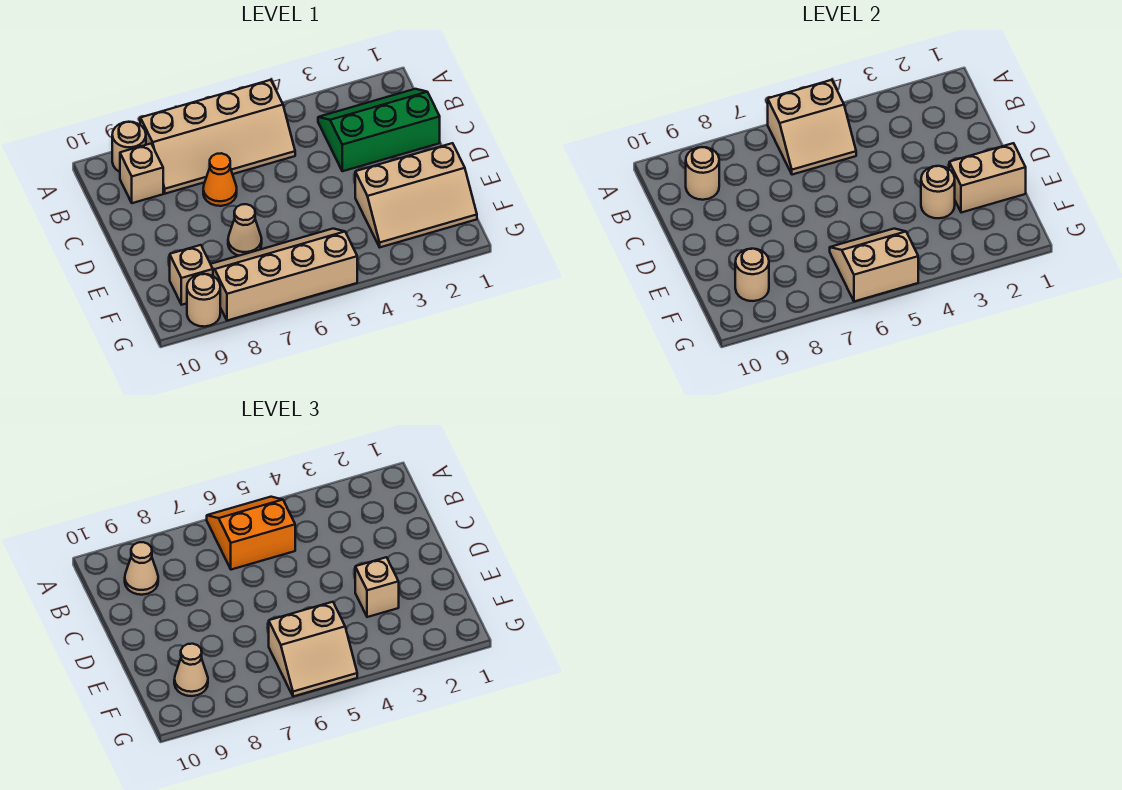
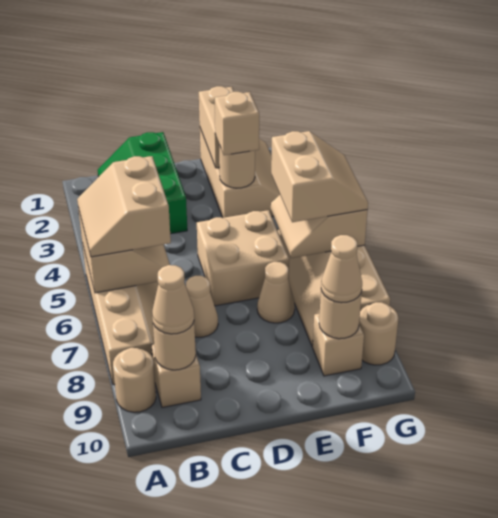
orange 2x2 slope [207,497,295,570] -> tan 2x2 slope [77,156,171,257]
orange 1x1 cone [203,153,237,206] -> tan 1x1 cone [186,276,218,337]
none -> tan 2x2 brick [197,210,289,306]

